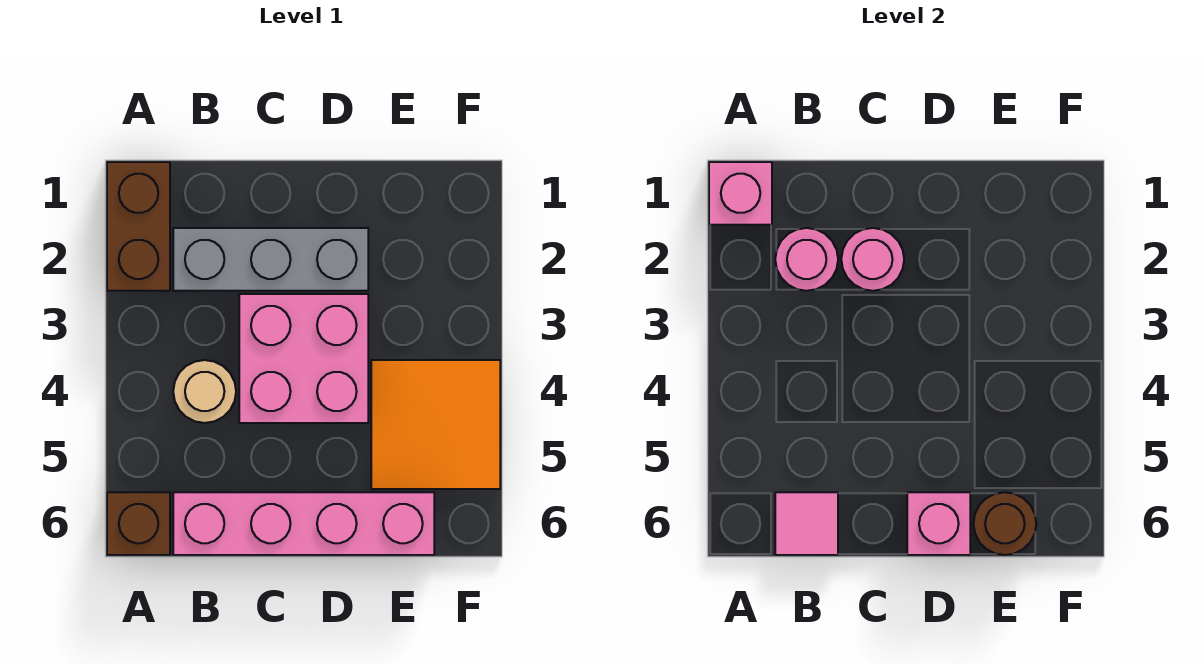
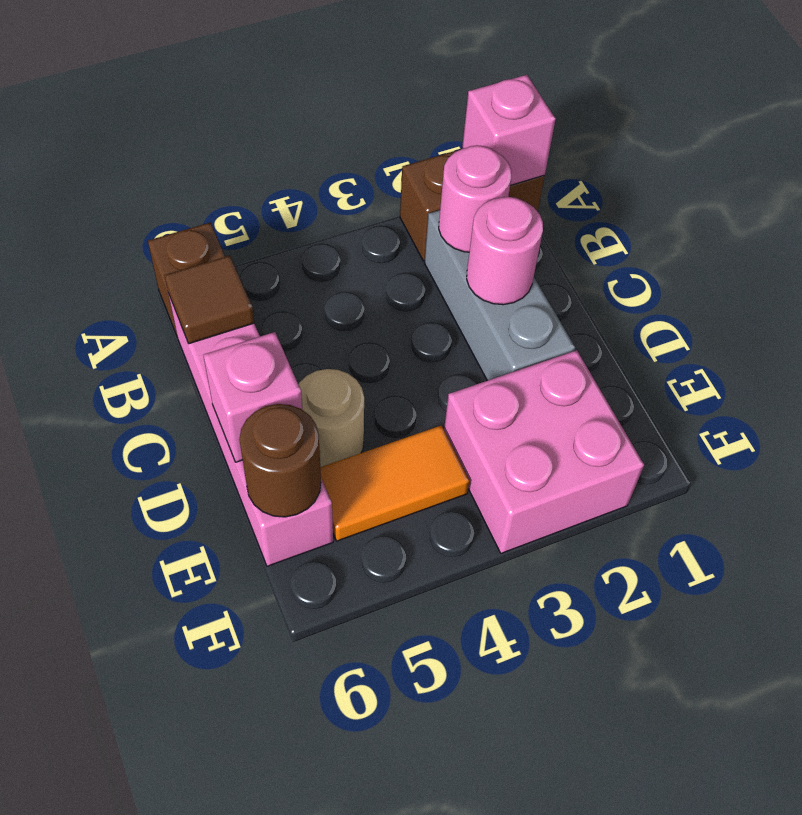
tan 1x1 round brick [173,360,236,423] -> tan 1x1 round brick moved to [298,369,364,467]
pink 1x1 tile [775,492,838,555] -> brown 1x1 tile [164,256,254,344]
pink 2x2 brick [239,294,368,423] -> pink 2x2 brick moved to [444,350,644,553]
orange 2x2 tile [371,360,500,489] -> orange 1x2 tile [320,425,469,541]

